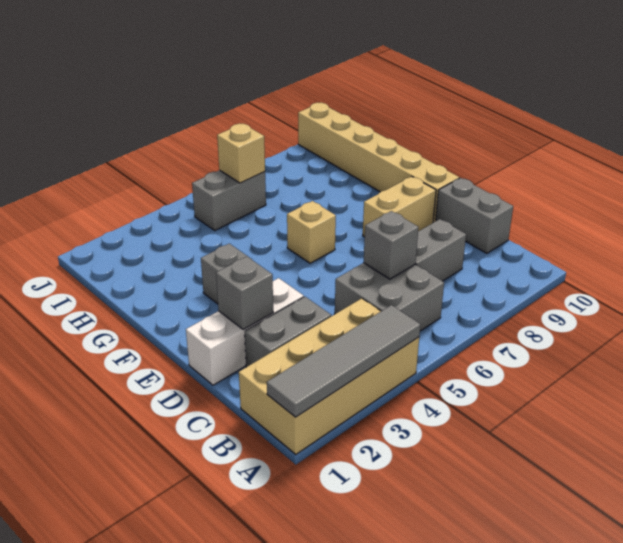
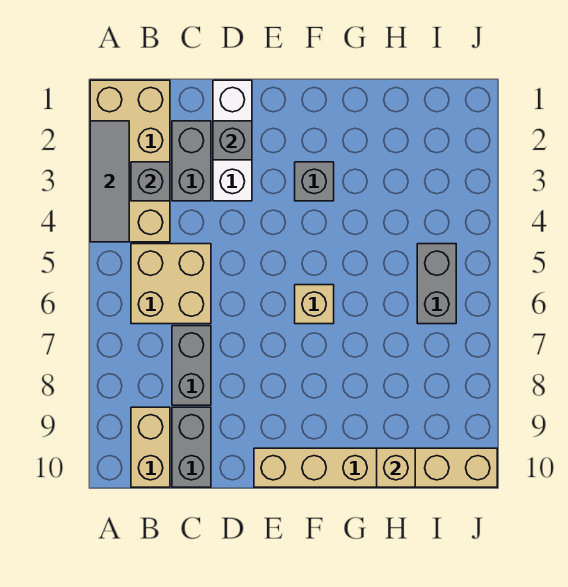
grey 1x4 tile [267,305,420,417] -> grey 1x3 tile [90,121,129,242]
grey 2x2 brick [335,263,444,331] -> tan 2x2 brick [131,244,211,324]
grey 1x1 brick [364,211,418,279] -> grey 1x1 brick moved to [131,162,170,201]
grey 1x2 brick [436,178,513,253] -> grey 1x2 brick turned to [172,407,211,487]
tan 1x2 brick [363,176,436,237] -> tan 1x2 brick moved to [131,407,170,487]
tan 1x1 brick [217,124,265,183] -> tan 1x1 brick moved to [377,448,415,487]

